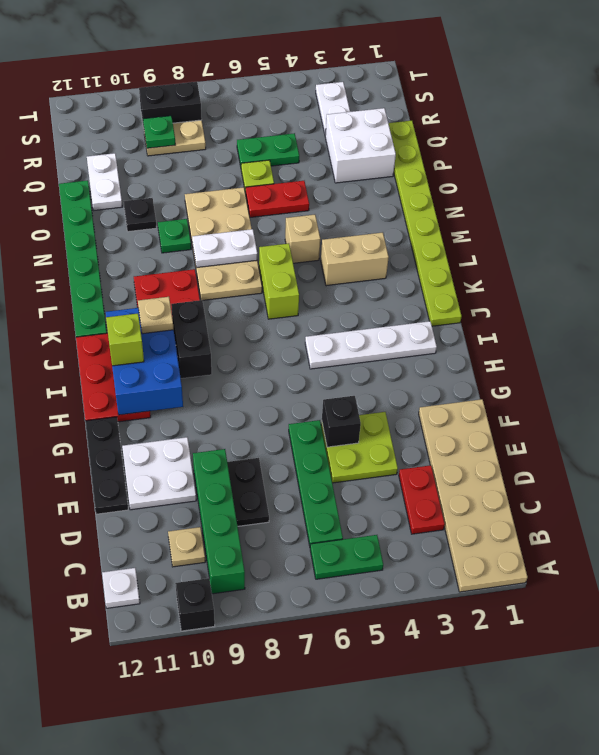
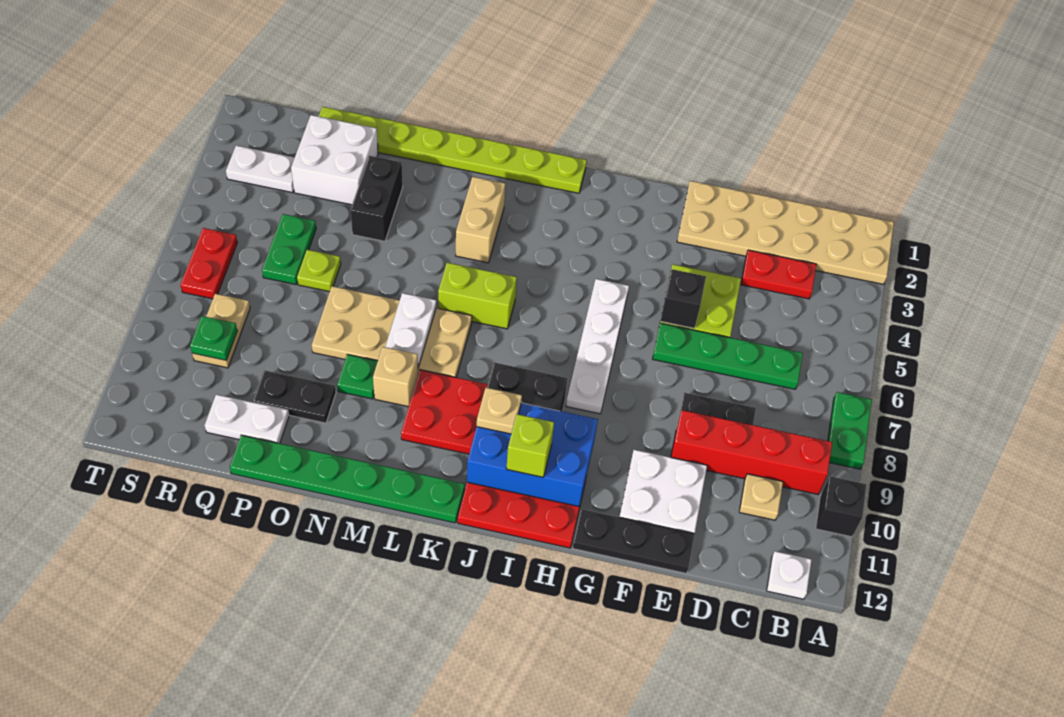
green 1x2 plate [310,535,383,579] -> green 1x2 plate moved to [828,392,872,469]
green 1x4 brick [193,449,245,594] -> red 1x4 brick [671,410,832,494]
white 1x4 plate [305,321,437,369] -> white 1x4 plate moved to [566,279,629,414]
tan 1x1 brick [285,215,320,263] -> tan 1x1 brick moved to [373,347,418,407]
red 1x2 plate [245,181,309,217] -> red 1x2 plate moved to [181,228,237,299]
black 1x1 plate [123,198,157,232] -> black 1x2 plate [253,370,336,423]
black 1x2 brick [139,82,202,128] -> black 1x2 brick moved to [350,156,403,241]

